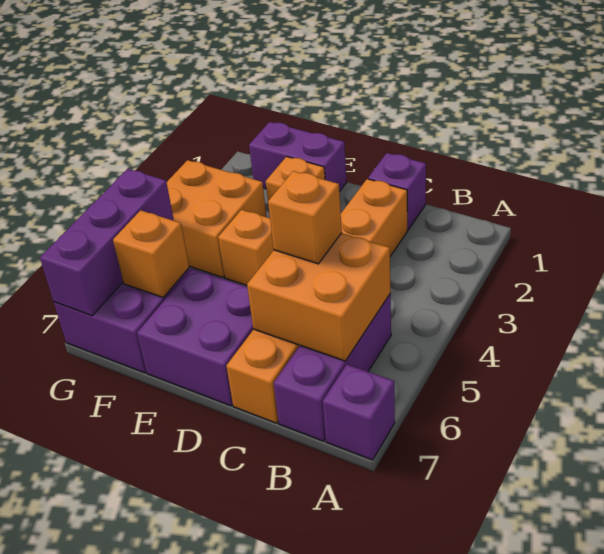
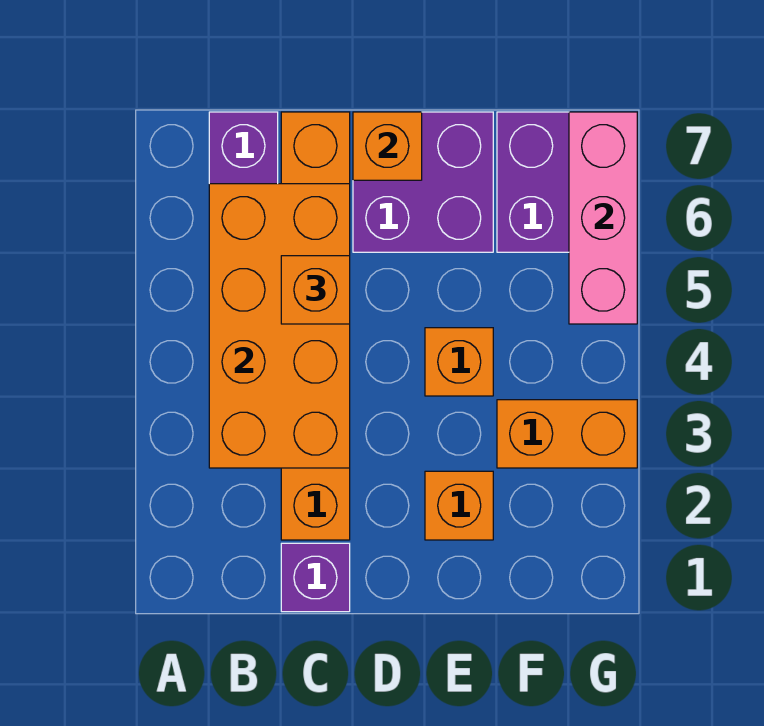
purple 1x1 brick [323,365,395,460] -> none
orange 2x2 brick [247,233,390,361] -> orange 2x4 brick [209,184,350,468]
purple 1x2 brick [249,122,347,192] -> none
orange 2x2 brick [167,160,267,277] -> orange 1x2 brick [497,400,637,468]
orange 1x1 brick [113,210,189,298] -> orange 1x1 brick moved to [353,112,422,180]
purple 1x3 brick [40,169,174,316] -> pink 1x3 brick [569,112,637,324]

